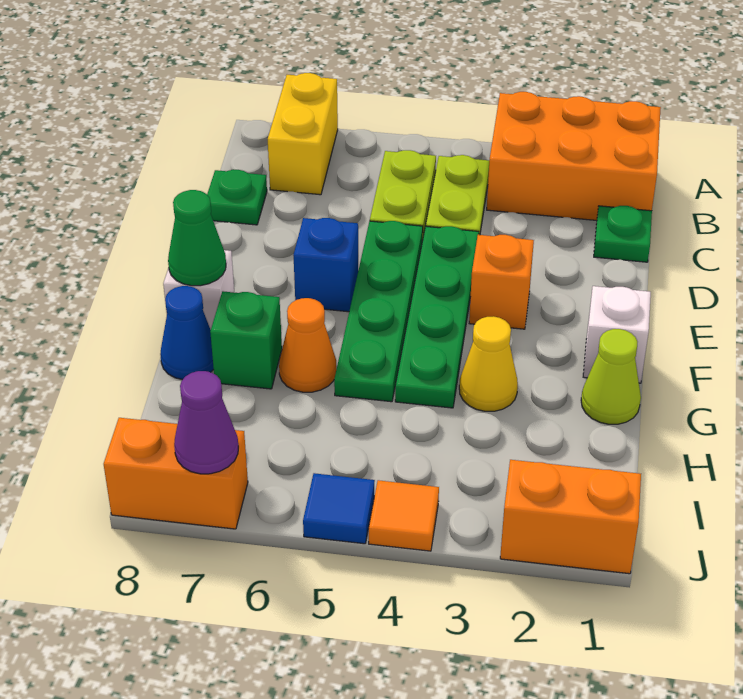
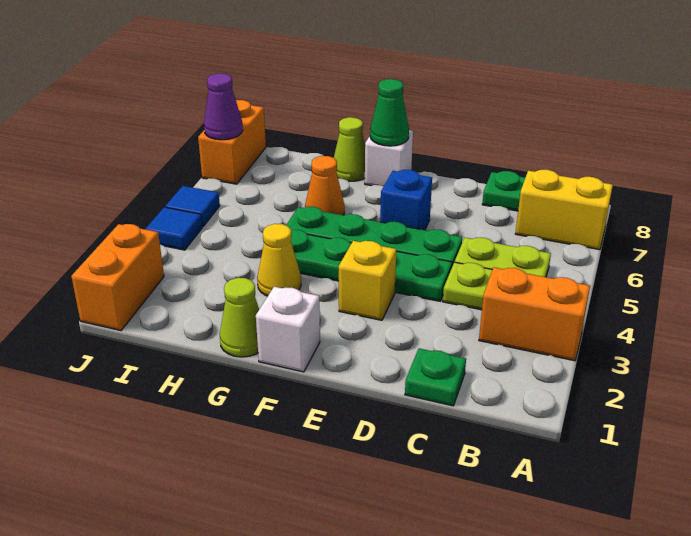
orange 2x3 brick [487,92,661,220] -> orange 1x2 brick [479,267,590,361]
orange 1x1 brick [469,234,534,329] -> yellow 1x1 brick [339,241,396,320]
green 1x1 brick [210,291,282,389] -> none
blue 1x1 cone [160,286,214,380] -> lime 1x1 cone [334,117,365,181]
orange 1x1 tile [369,480,439,551] -> blue 1x1 tile [146,207,202,250]

